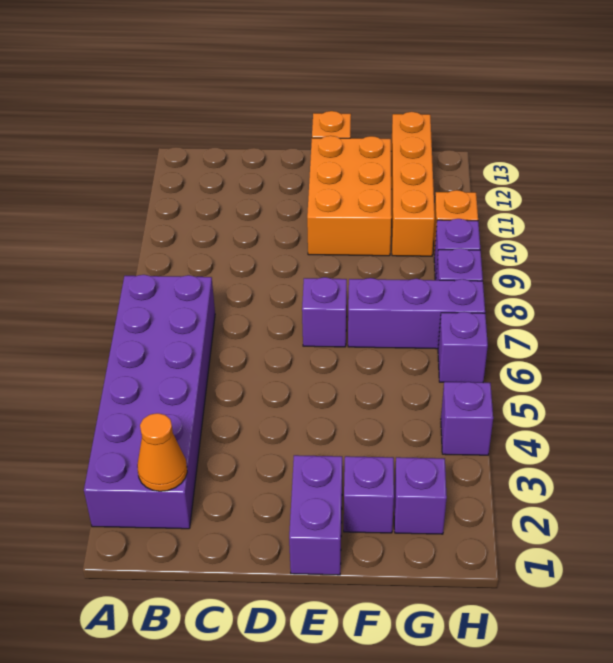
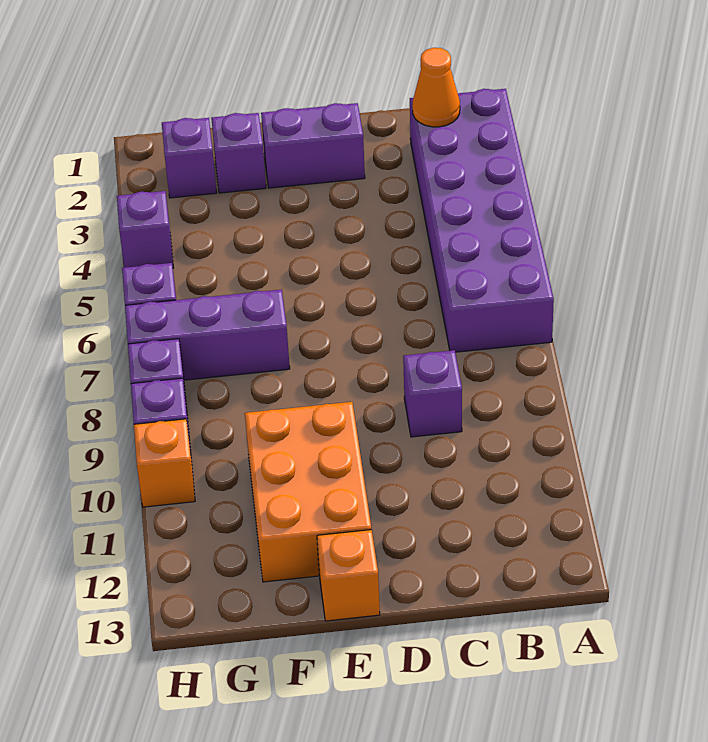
purple 1x2 brick [289,455,342,575] -> purple 1x2 brick turned to [261,103,365,188]
purple 1x1 brick [302,277,347,347] -> purple 1x1 brick moved to [403,350,462,437]
orange 1x4 brick [391,112,435,256] -> none

